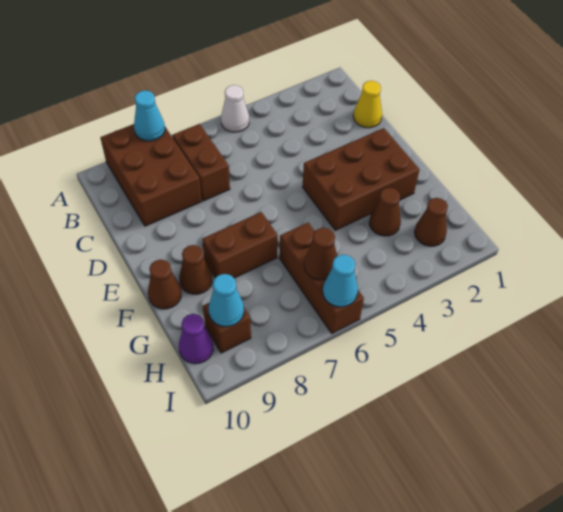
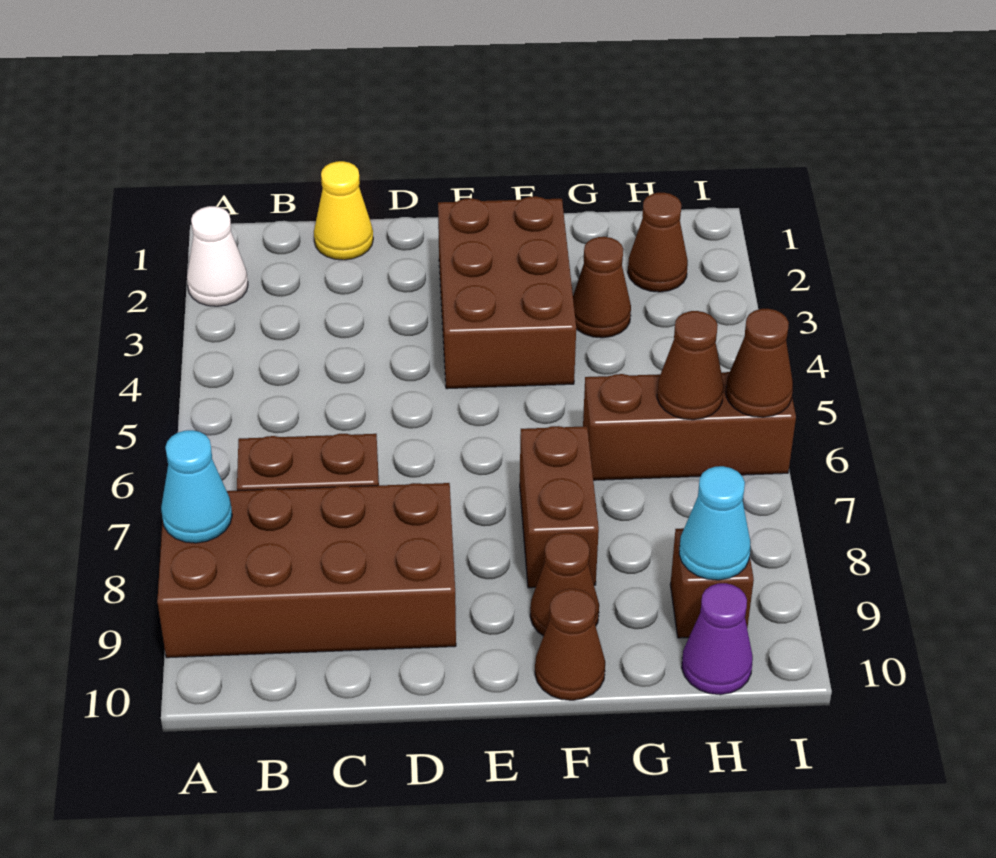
white 1x1 cone [221,85,249,132] -> white 1x1 cone moved to [187,206,248,306]
brown 2x3 brick [100,124,202,226] -> brown 2x4 brick [157,483,456,658]
cyan 1x1 cone [323,255,358,307] -> brown 1x1 cone [726,309,793,417]

